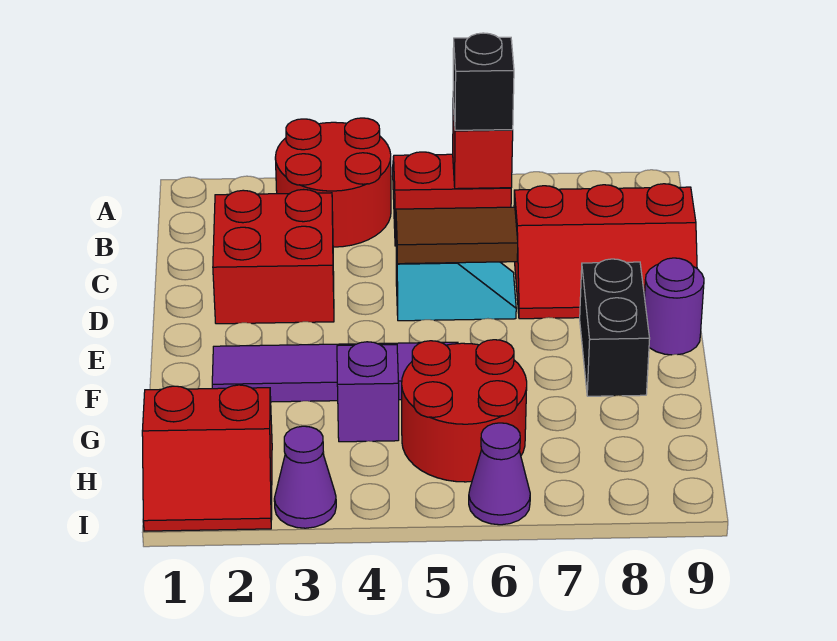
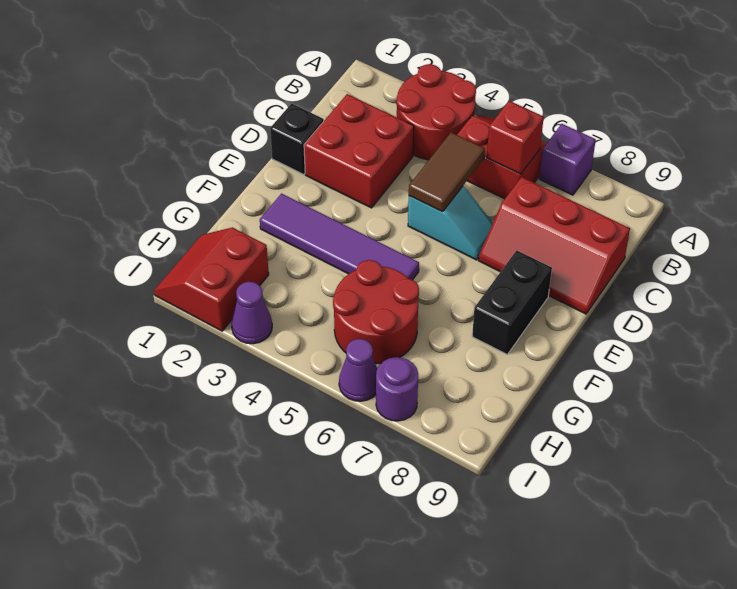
black 1x1 brick [453,33,514,130] -> black 1x1 brick moved to [270,103,324,174]
brown 1x2 tile [396,207,518,264] -> brown 1x2 tile turned to [409,132,485,212]
purple 1x1 round brick [645,258,704,355] -> purple 1x1 round brick moved to [376,357,418,421]
purple 1x1 brick [337,342,399,442] -> purple 1x1 brick moved to [539,124,596,195]
red 2x2 slope [142,385,272,531] -> red 2x2 slope turned to [154,227,269,331]

